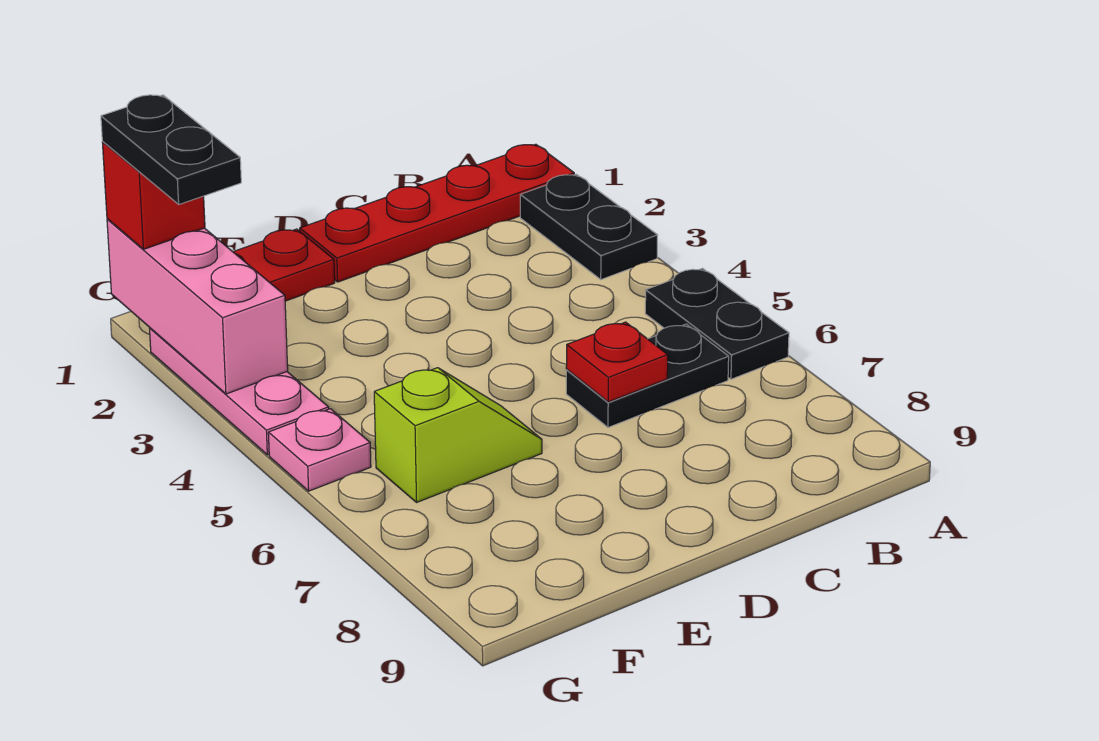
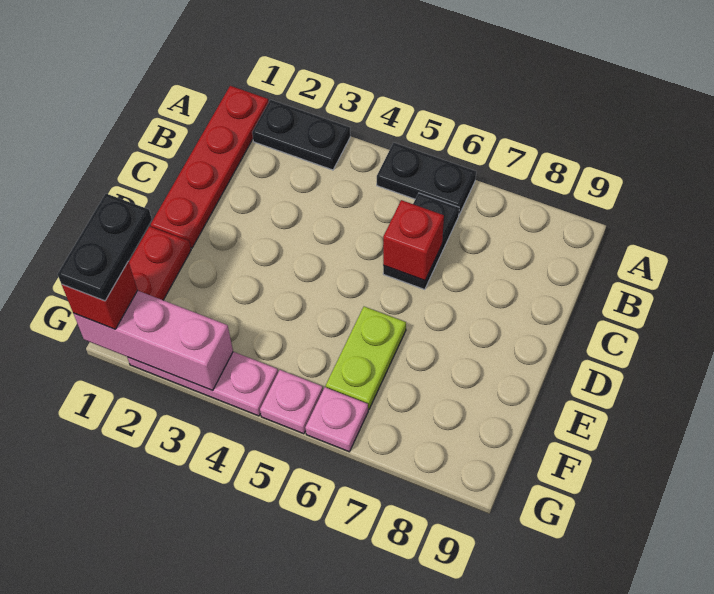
red 1x1 plate [566,322,668,402] -> red 1x1 brick [383,200,444,280]
lime 1x2 slope [374,368,542,502] -> lime 1x2 plate [326,306,406,409]
black 1x2 plate [101,95,241,204] -> black 1x2 plate turned to [58,194,152,301]
none -> pink 1x1 plate [305,387,368,452]

